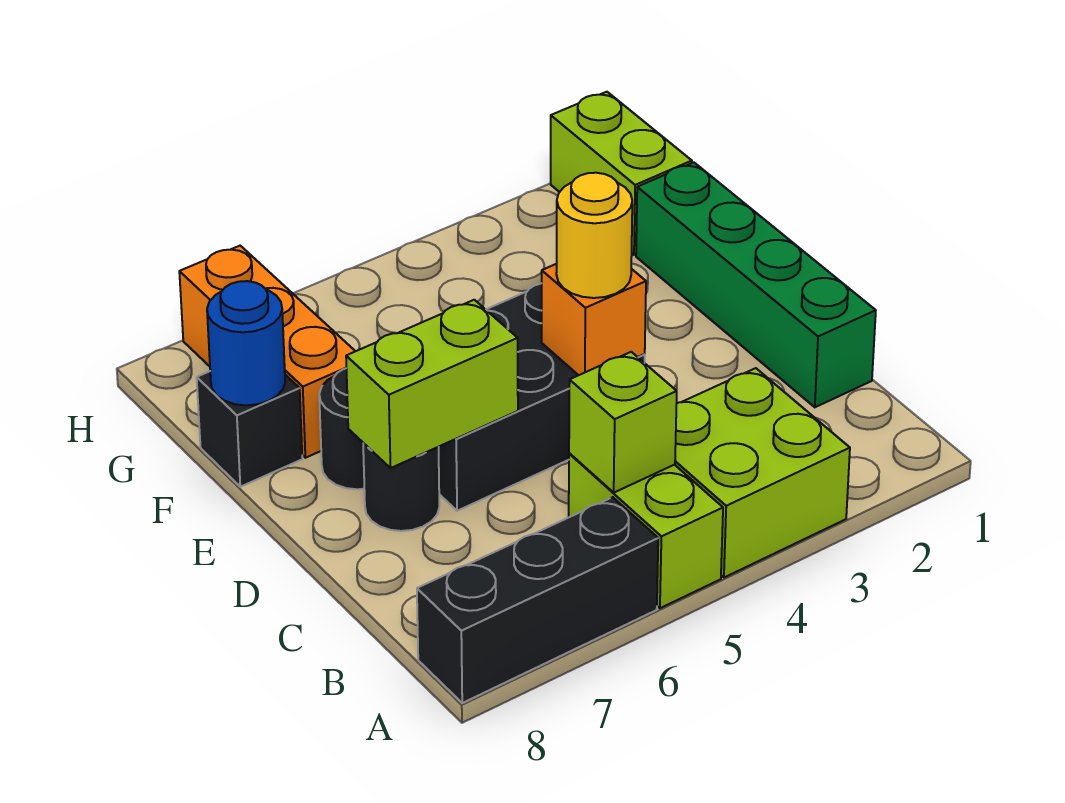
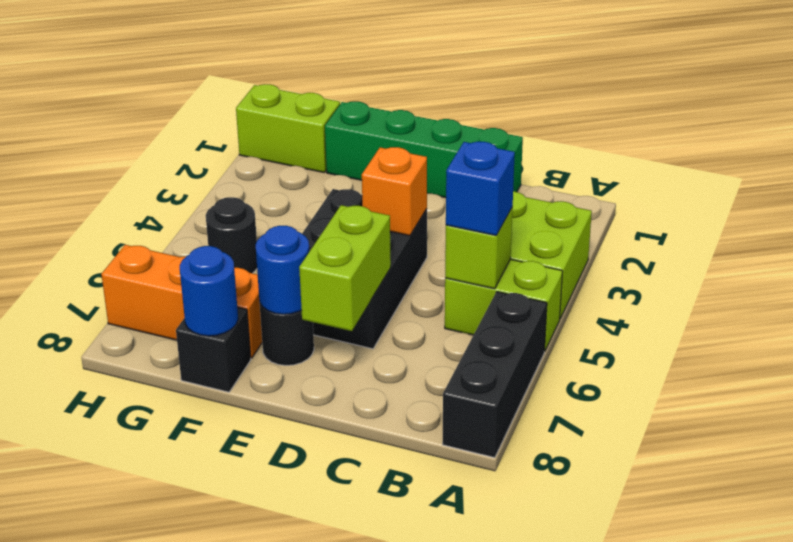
none -> blue 1x1 brick [446,142,515,236]
yellow 1x1 round brick [556,173,632,298] -> none
black 1x1 round brick [363,443,439,531] -> black 1x1 round brick moved to [206,197,257,273]
none -> blue 1x1 round brick [256,226,310,314]

